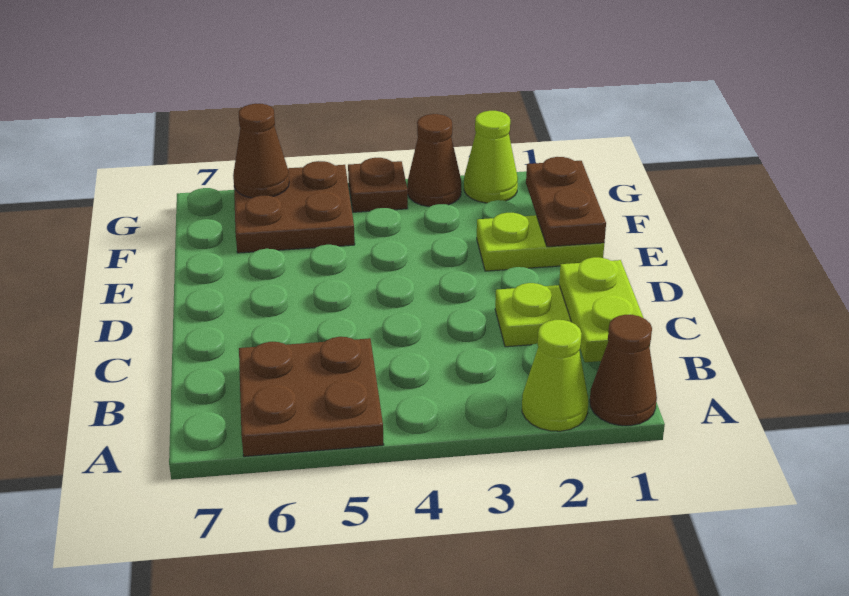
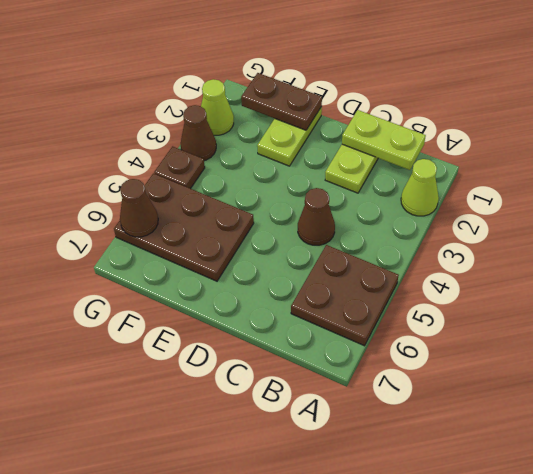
brown 1x1 cone [590,315,657,426] -> brown 1x1 cone moved to [298,188,335,245]
brown 2x2 plate [234,161,355,253] -> brown 2x3 plate [114,173,254,281]

